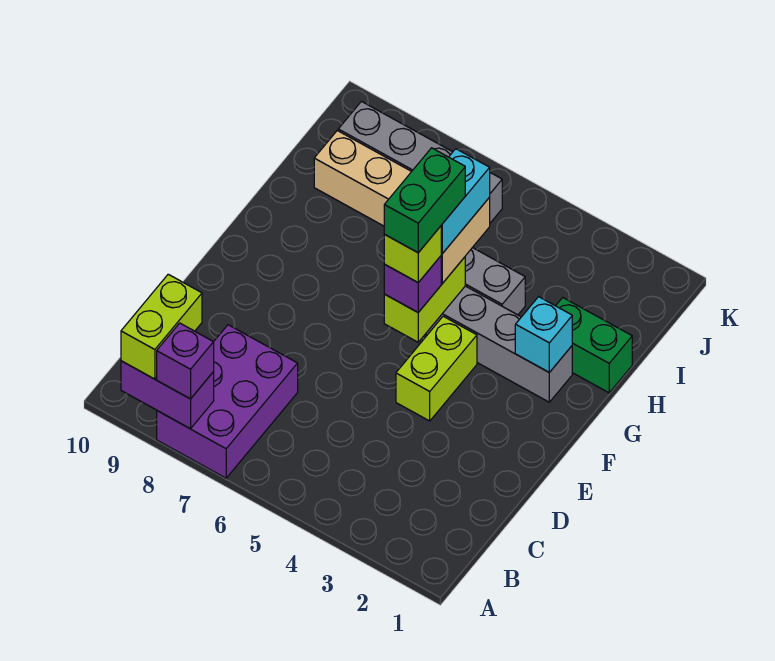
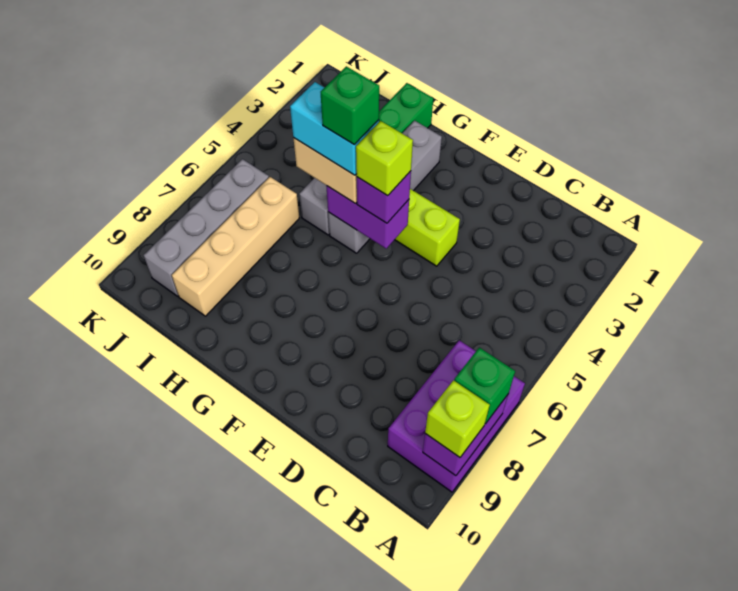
purple 2x3 brick [157,325,298,478] -> purple 2x3 brick turned to [388,340,525,492]
purple 1x1 brick [157,323,214,399] -> green 1x1 brick [454,348,515,424]
lime 1x2 brick [121,274,202,379] -> lime 1x1 brick [425,380,490,457]
lime 1x2 brick [384,257,465,342] -> purple 1x2 brick [326,186,409,248]
green 1x2 brick [384,148,465,253] -> green 1x1 brick [321,66,379,145]
cyan 1x1 brick [515,297,572,372] -> none

